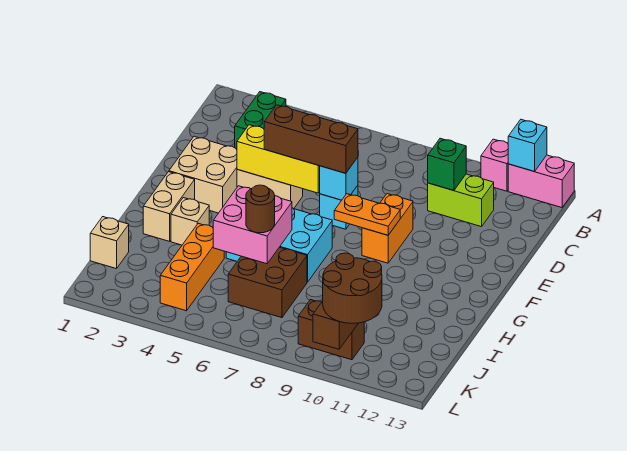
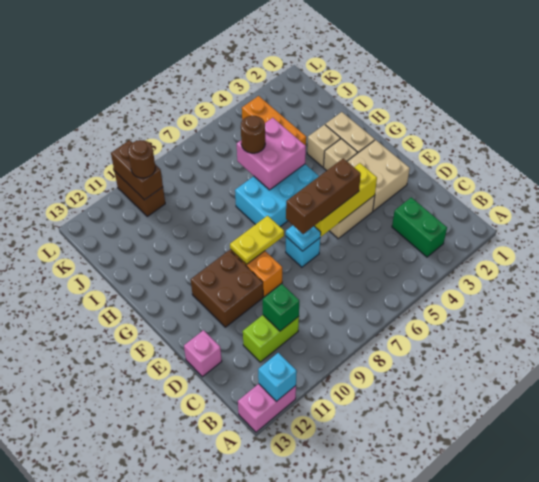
pink 1x1 brick [481,139,508,191] -> pink 1x1 brick moved to [184,330,222,377]
cyan 1x1 brick [320,157,358,200] -> cyan 1x1 plate [286,226,321,251]
orange 1x2 plate [334,194,400,235] -> yellow 1x2 plate [230,216,284,264]
brown 2x2 brick [228,247,307,318] -> brown 2x2 brick moved to [191,250,263,327]
tan 1x1 brick [90,217,129,269] -> tan 1x1 brick moved to [324,139,357,171]
brown 1x2 brick [298,300,364,360] -> brown 1x2 brick turned to [114,171,165,216]
brown 2x2 round brick [323,253,382,323] -> brown 1x1 round brick [128,140,155,178]

